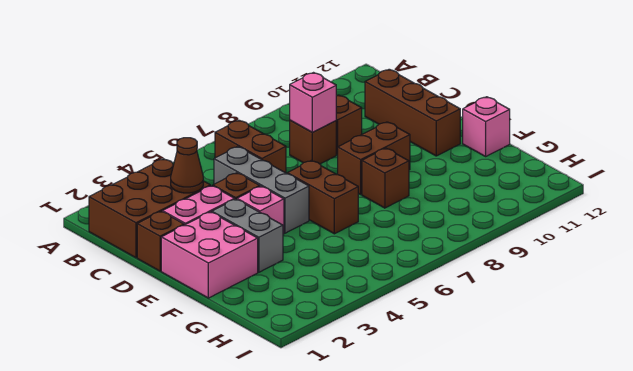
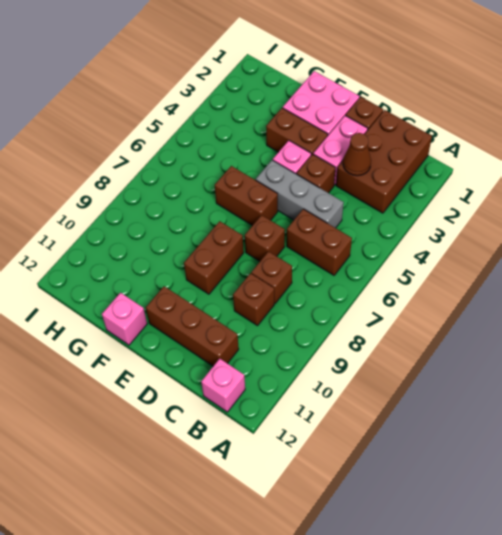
pink 1x1 brick [290,73,336,132] -> pink 1x1 brick moved to [201,359,245,412]
grey 1x2 brick [212,199,283,272] -> brown 1x2 brick [266,108,328,155]
brown 1x1 brick [362,148,409,208] -> brown 1x1 brick moved to [245,215,285,261]

